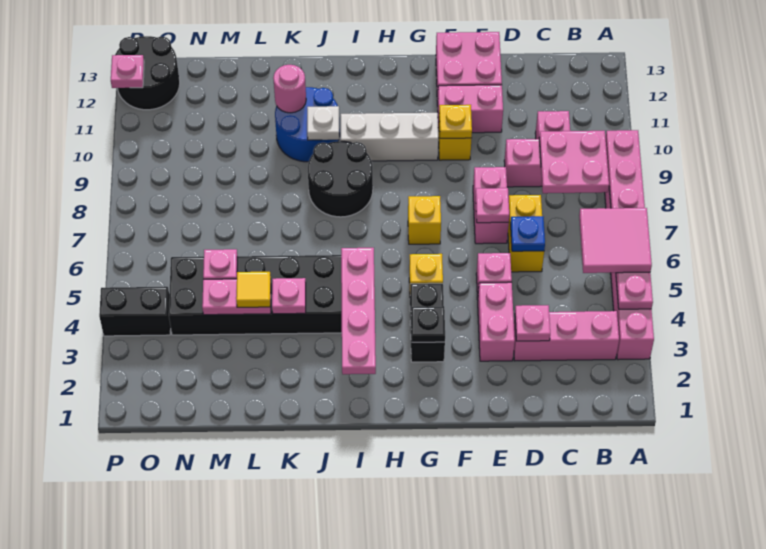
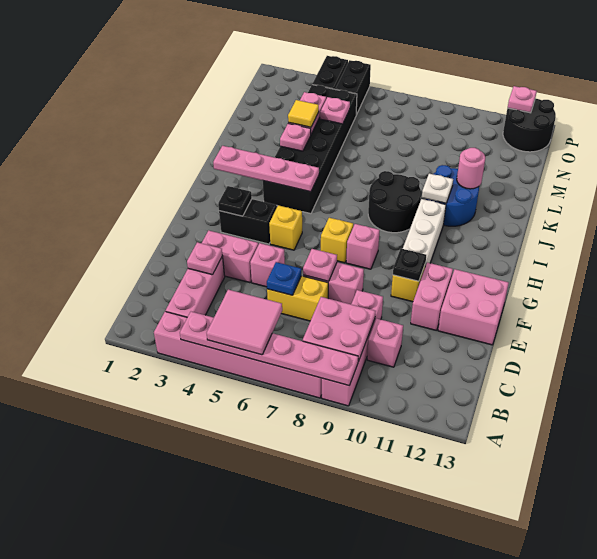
yellow 1x1 plate [439,105,472,138] -> black 1x1 plate [393,249,426,281]
none -> pink 1x1 brick [346,224,380,269]
none -> black 1x2 brick [335,60,371,115]

